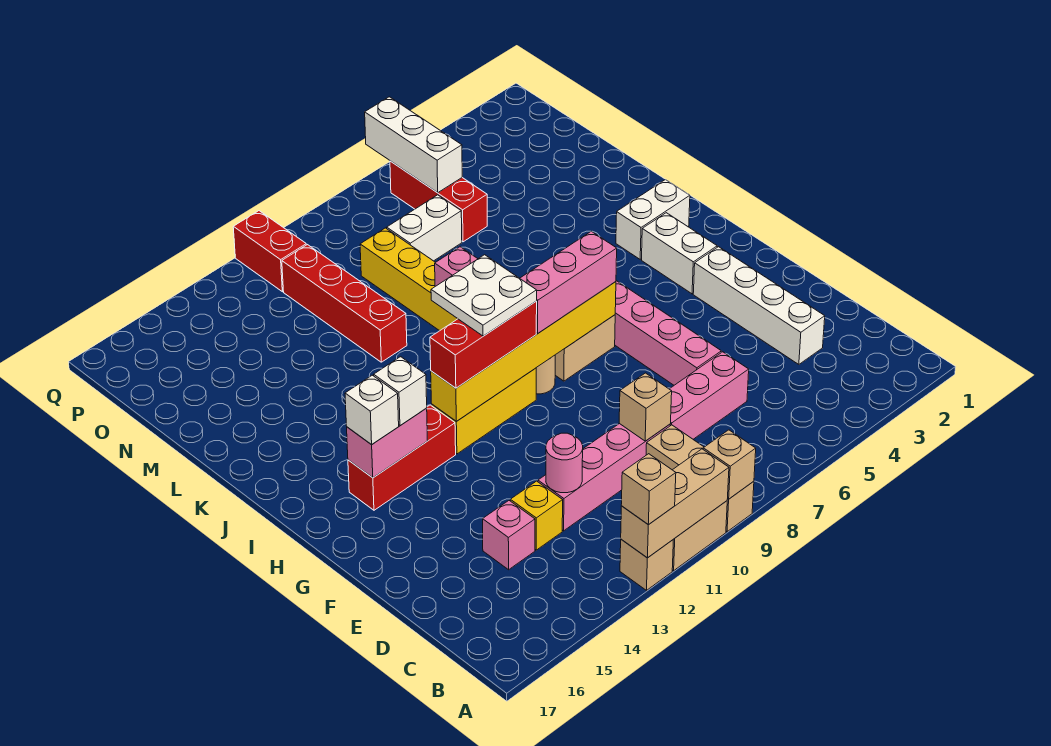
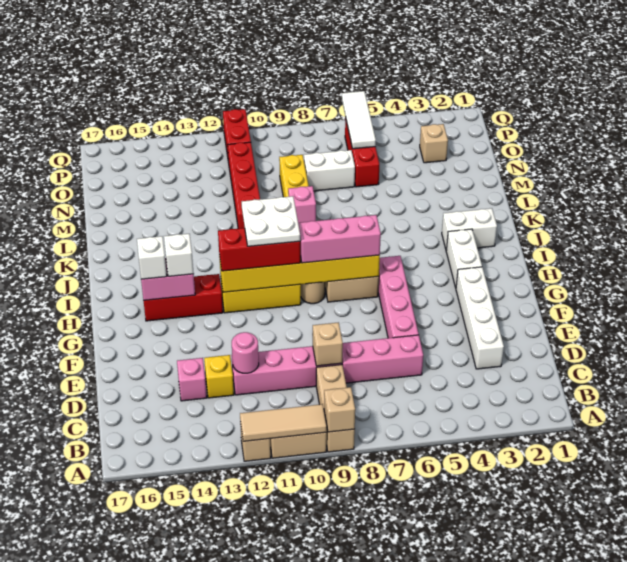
tan 1x3 brick [621,449,729,558] -> tan 1x3 tile [240,404,327,441]
tan 1x1 brick [621,454,676,525] -> tan 1x1 brick moved to [420,124,448,163]
white 1x3 brick [365,97,462,193] -> white 1x3 tile [342,91,376,149]

